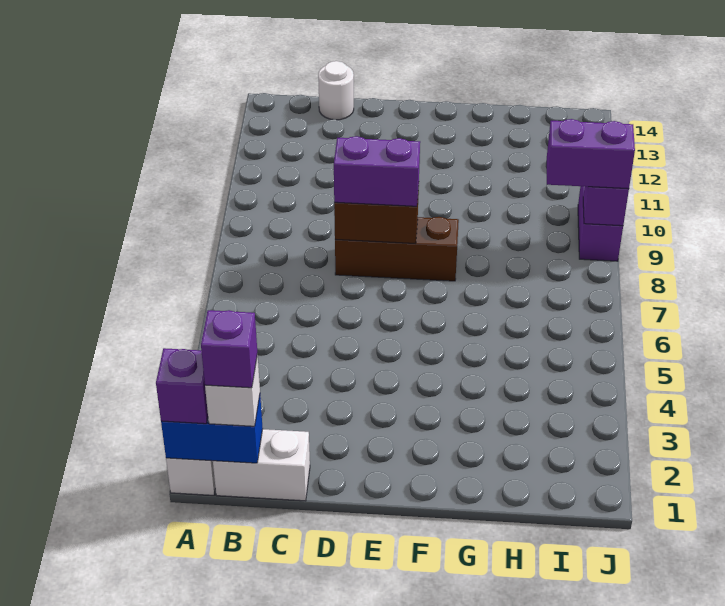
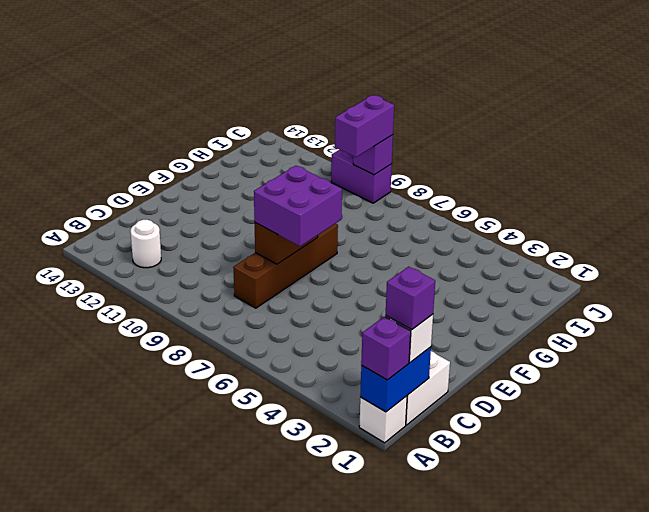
white 1x1 round brick [318,61,354,120] -> white 1x1 round brick moved to [130,220,161,268]
brown 1x3 brick [335,217,459,281] -> brown 1x4 brick [233,223,338,308]
purple 1x2 brick [334,136,420,206] -> purple 2x2 brick [254,166,342,246]

